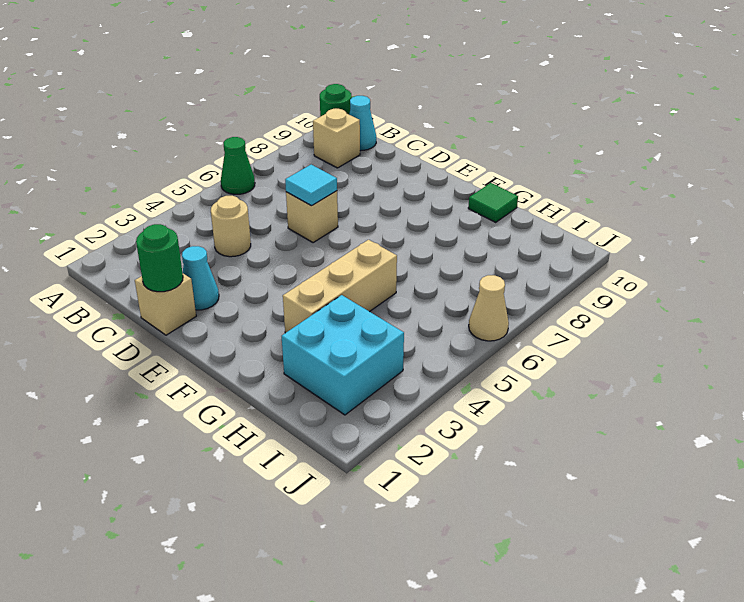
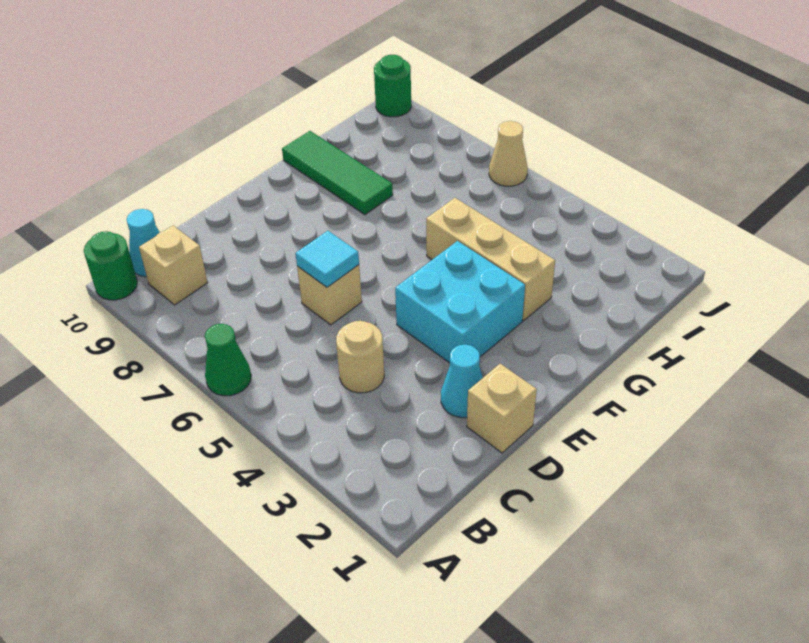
green 1x1 round brick [136,224,183,292] -> green 1x1 round brick moved to [374,55,411,117]
green 1x1 tile [468,183,518,222] -> green 1x3 tile [282,131,393,215]
cyan 2x2 brick [282,295,404,415] -> cyan 2x2 brick moved to [395,241,525,363]

